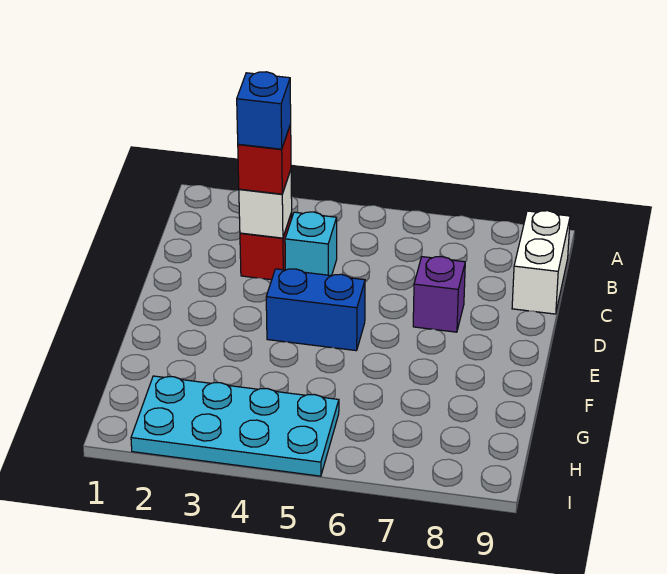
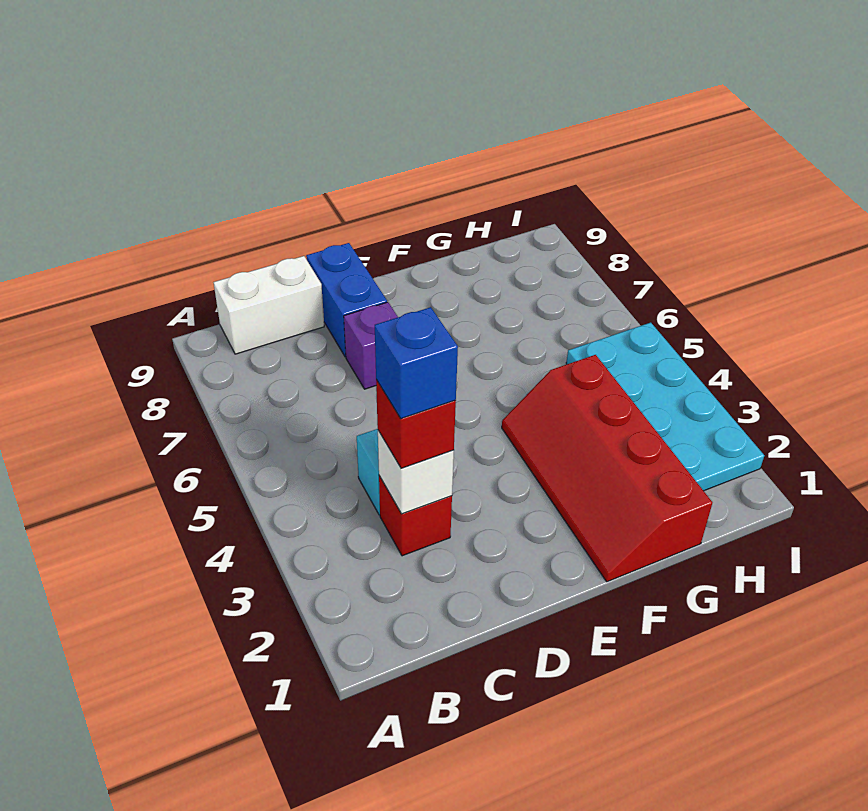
blue 1x2 brick [266,269,365,351] -> blue 1x2 brick moved to [306,243,387,357]
none -> red 2x4 slope [502,355,712,582]

